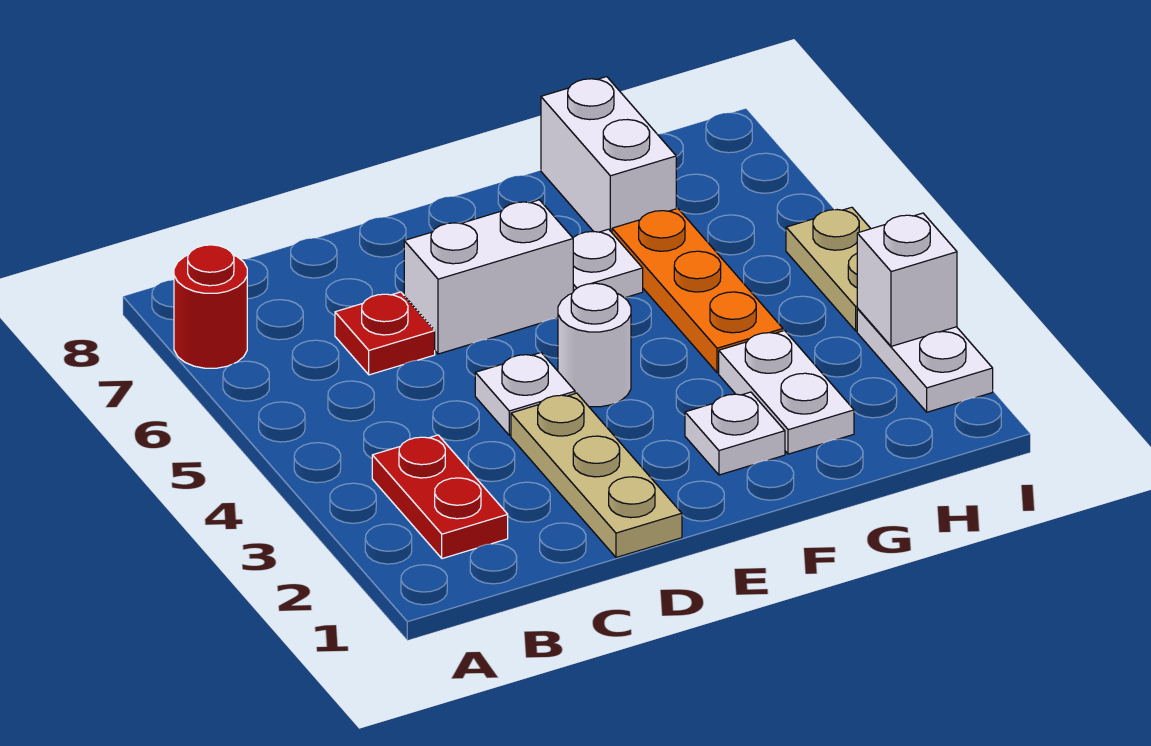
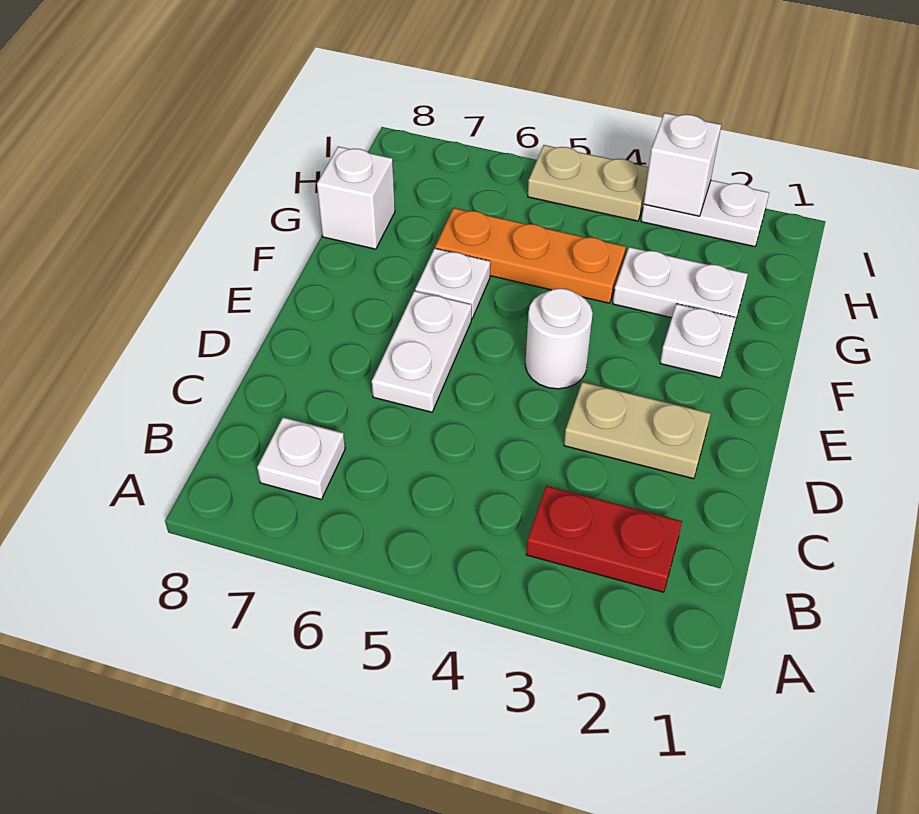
red 1x1 round brick [174,245,247,368] -> none
red 1x1 plate [335,292,435,375] -> none
tan 1x3 plate [511,393,682,557] -> tan 1x2 plate [564,382,711,479]
white 1x1 plate [475,353,575,435] -> white 1x1 plate moved to [257,417,345,499]
white 1x2 brick [404,200,573,354] -> white 1x2 plate [372,291,472,412]
white 1x2 brick [541,77,676,232] -> white 1x1 brick [317,147,395,249]

